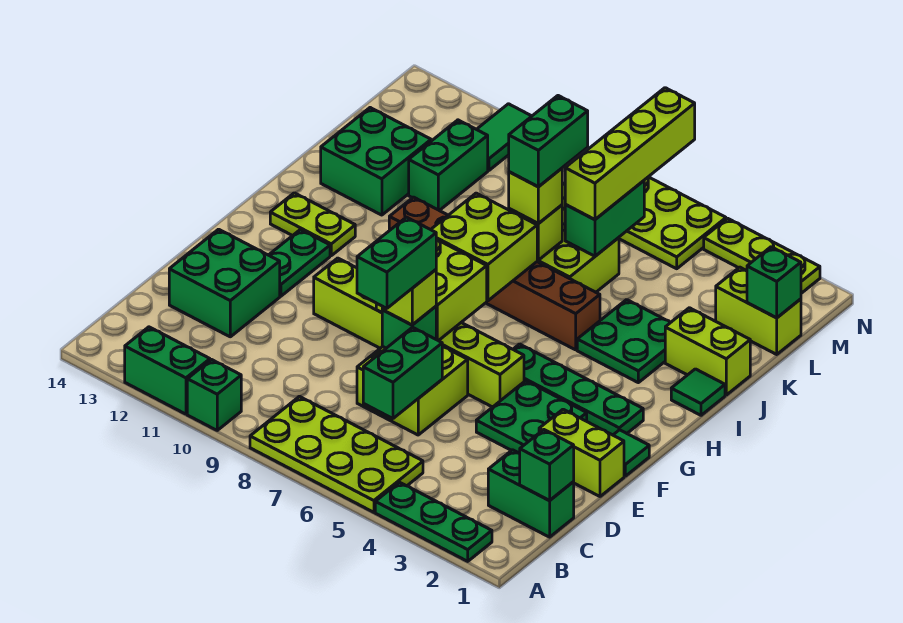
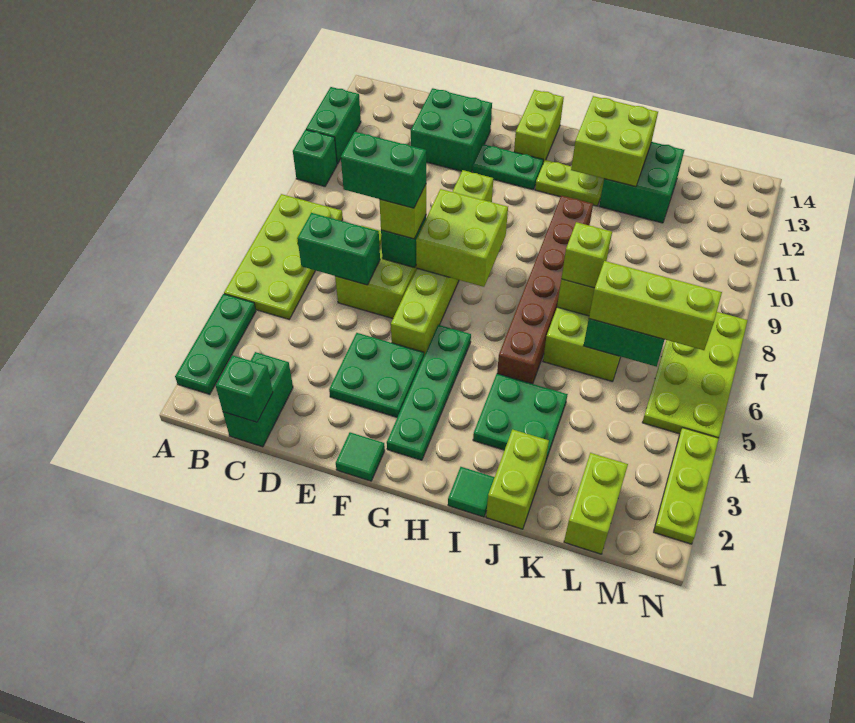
lime 1x2 brick [539,409,624,496] -> lime 1x2 brick moved to [514,90,564,163]
lime 2x2 brick [431,193,537,301] -> lime 2x2 brick moved to [571,96,658,187]
lime 1x2 plate [270,193,355,256] -> lime 1x2 plate turned to [535,160,604,206]
green 1x2 brick [509,96,588,187] -> none
lime 1x4 brick [565,88,695,220] -> lime 1x3 brick [589,261,722,350]
green 1x2 brick [409,120,488,211] -> none
green 1x1 brick [747,247,801,318] -> none
green 1x2 tile [477,104,531,171] -> none

